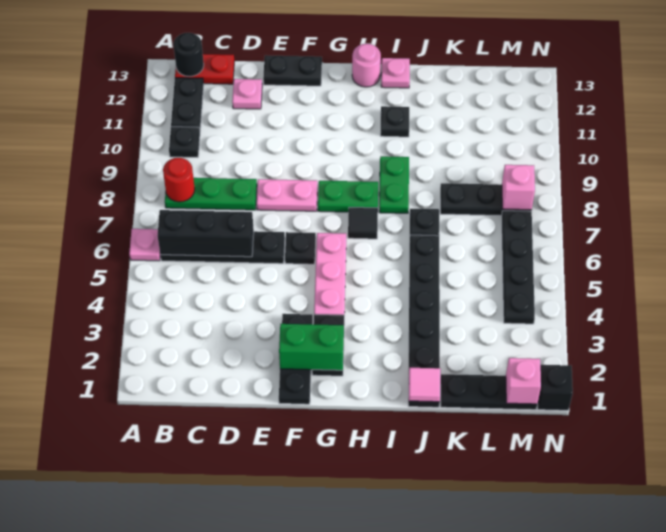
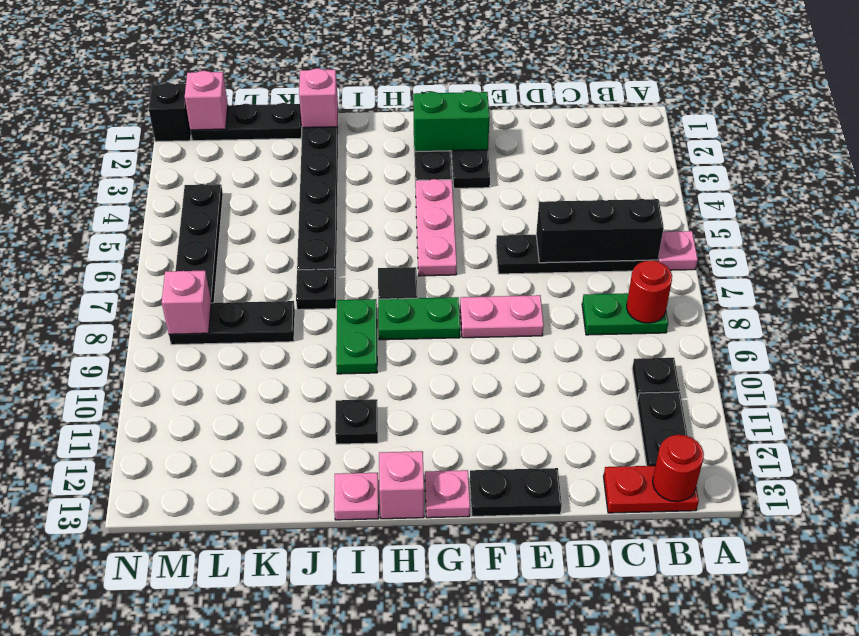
green 1x3 plate [165,178,257,210] -> green 1x2 plate [582,293,668,335]
black 1x1 round brick [173,33,204,76] -> red 1x1 round brick [653,435,704,502]
pink 1x1 plate [232,79,262,109] -> pink 1x1 plate moved to [425,470,470,518]
black 1x1 plate [285,232,316,264] -> none
pink 1x1 round brick [352,44,381,87] -> pink 1x1 brick [379,451,424,519]
pink 1x1 tile [409,368,440,402] -> pink 1x1 brick [299,68,338,128]

